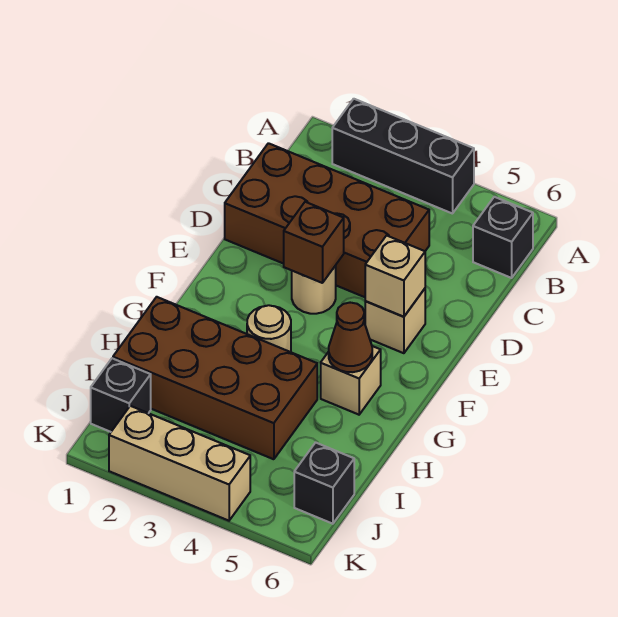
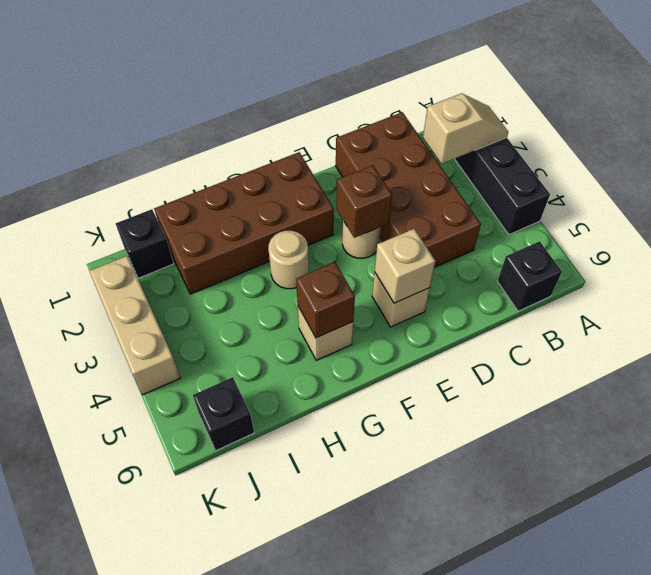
none -> tan 1x2 slope [423,93,508,164]
brown 1x1 cone [329,303,372,372] -> brown 1x1 brick [296,262,355,338]
brown 2x4 brick [113,297,317,459] -> brown 2x4 brick turned to [154,152,334,294]

